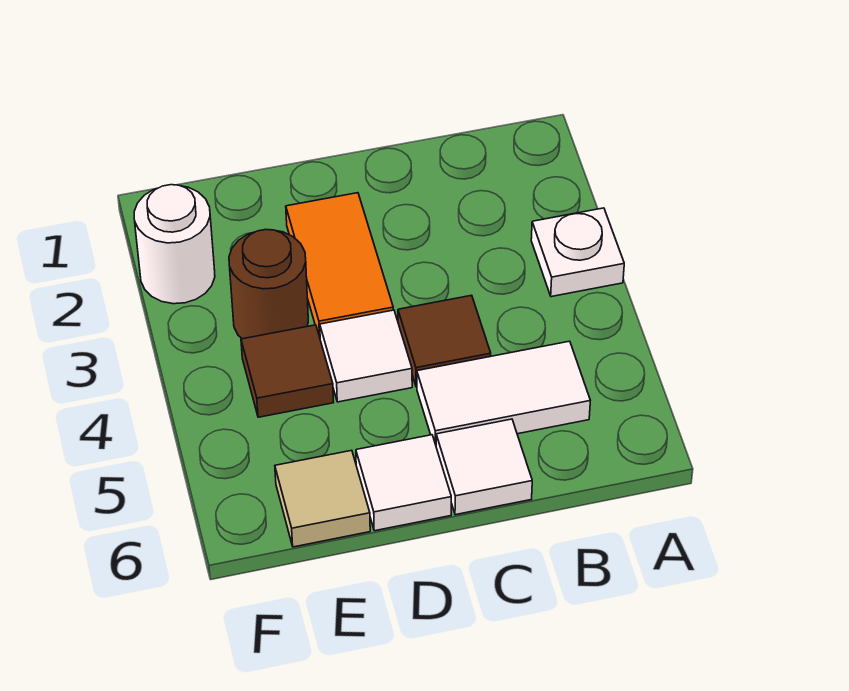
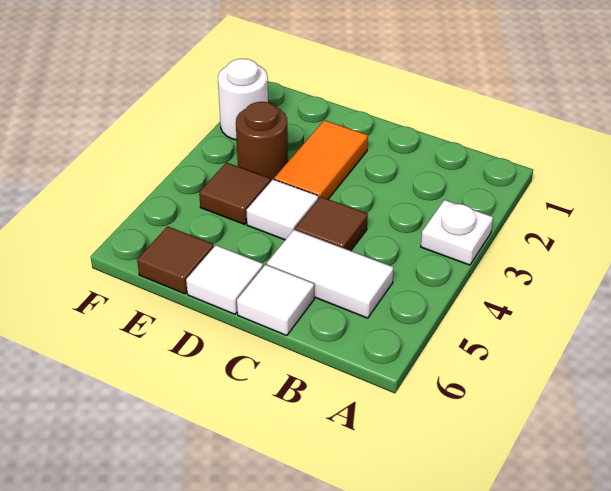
tan 1x1 tile [275,450,370,547] -> brown 1x1 tile [137,226,214,294]

